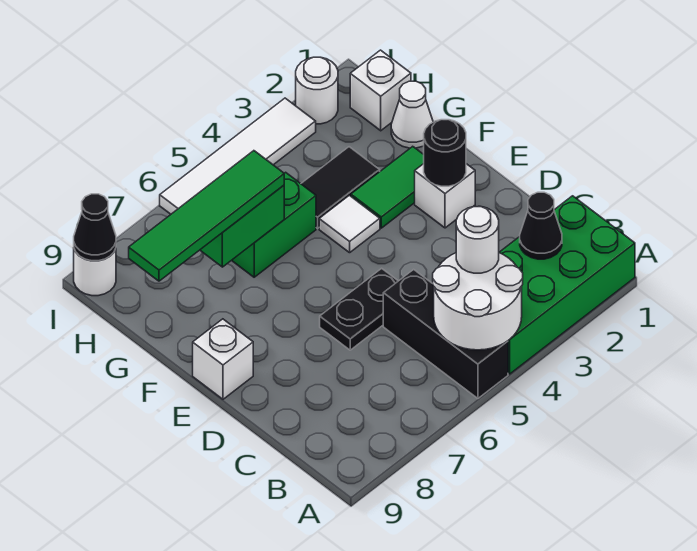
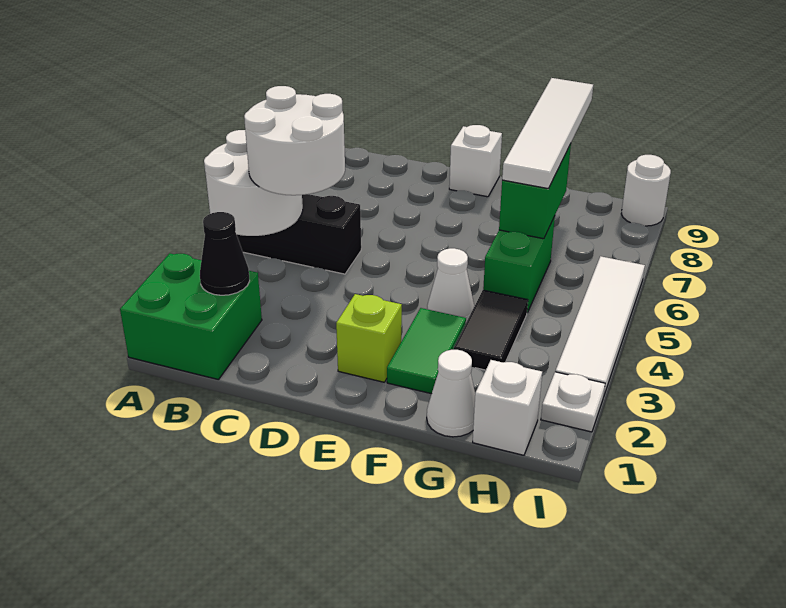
green 2x4 brick [499,196,635,374] -> green 2x2 brick [120,253,262,380]
white 1x1 round brick [456,206,499,273] -> white 2x2 round brick [244,86,345,195]
black 1x2 plate [320,268,398,350] -> none
white 1x1 brick [415,164,475,228] -> lime 1x1 brick [336,294,402,382]
black 1x1 round brick [424,120,466,186] -> none
white 1x1 tile [319,195,380,253] -> white 1x1 cone [427,248,474,322]
green 1x4 tile [129,151,284,281] -> white 1x4 tile [502,78,593,189]
white 1x1 round brick [296,57,338,124] -> white 1x1 plate [541,372,605,432]
black 1x1 cone [74,194,116,261] -> none

